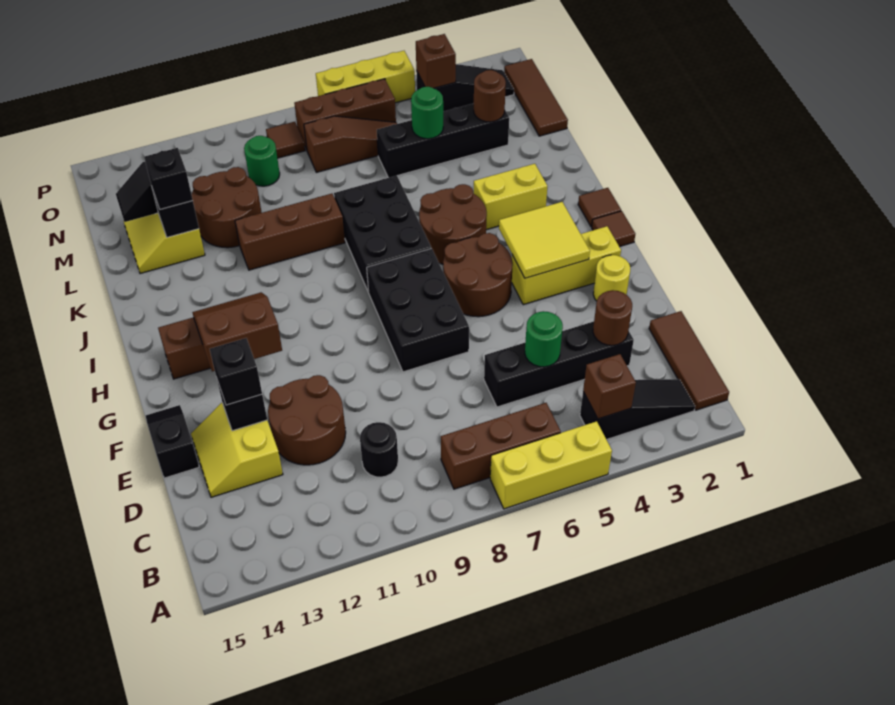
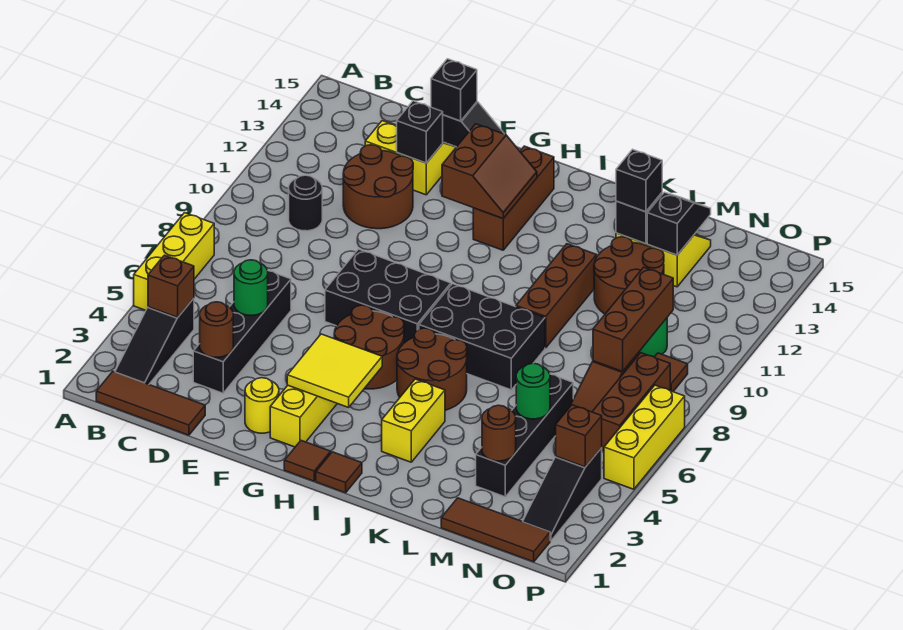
brown 1x3 brick [441,403,561,489] -> brown 1x3 brick moved to [593,267,673,371]
black 1x1 brick [210,338,262,405] -> black 1x1 brick moved to [431,59,477,121]

